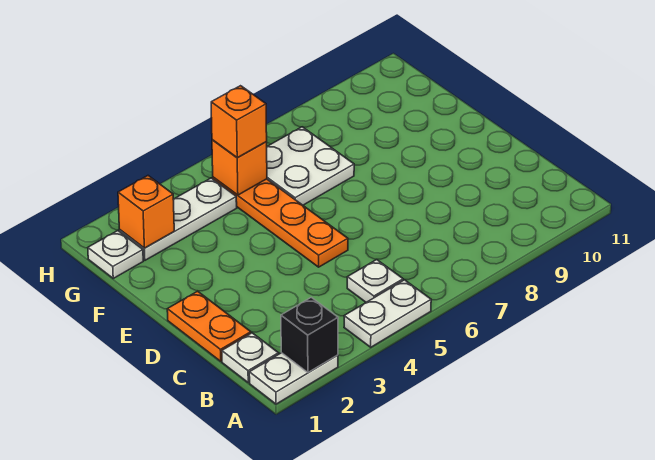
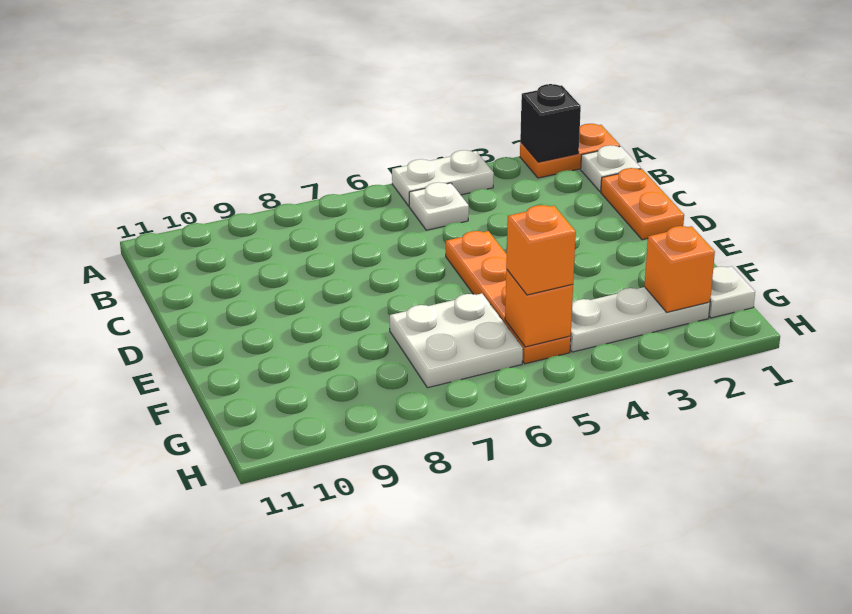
white 1x2 plate [249,353,338,404] -> orange 1x2 plate [520,124,620,178]

